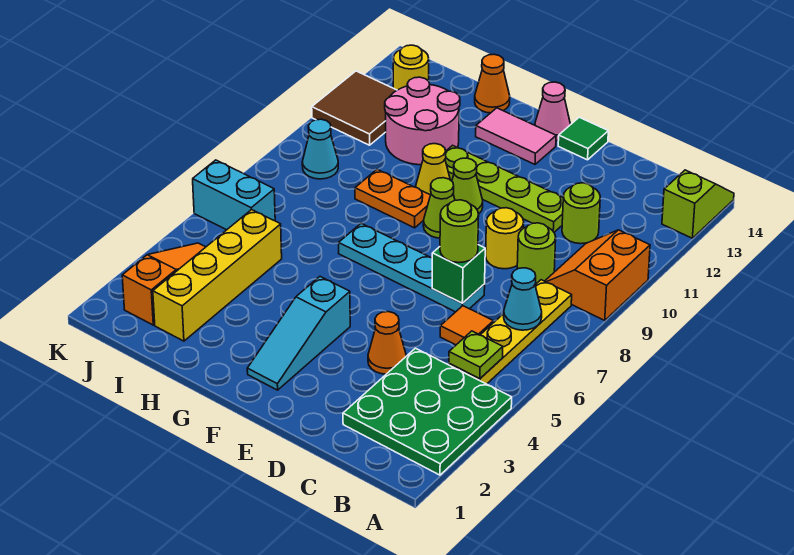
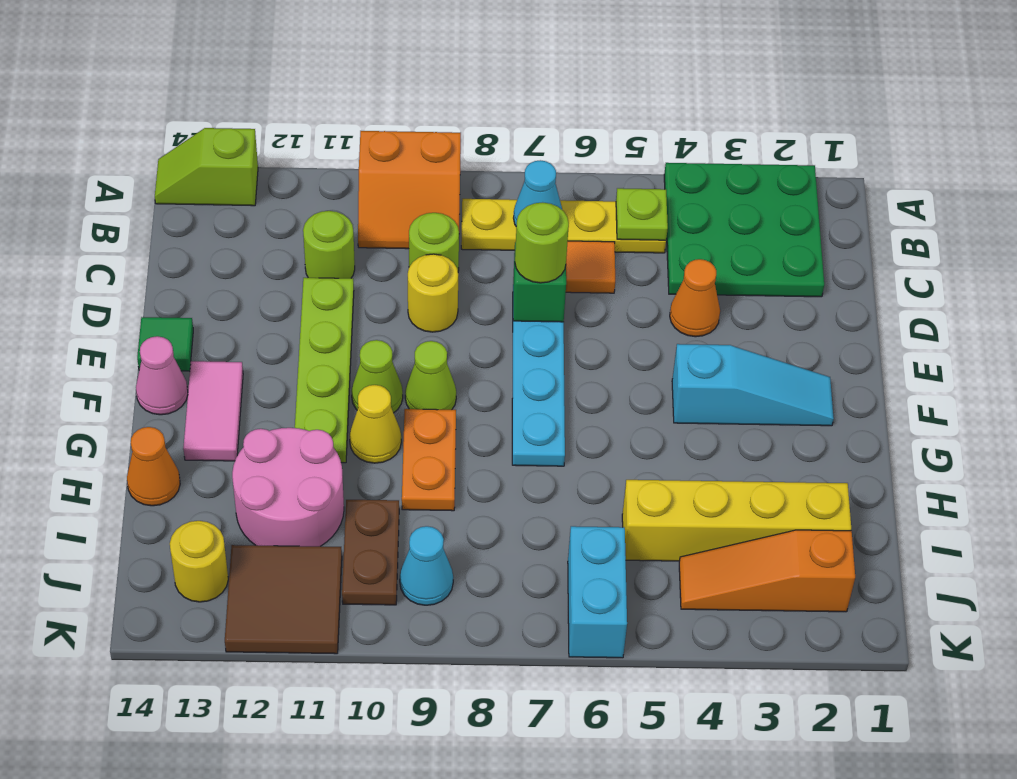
none -> brown 1x2 plate [342,500,399,605]

